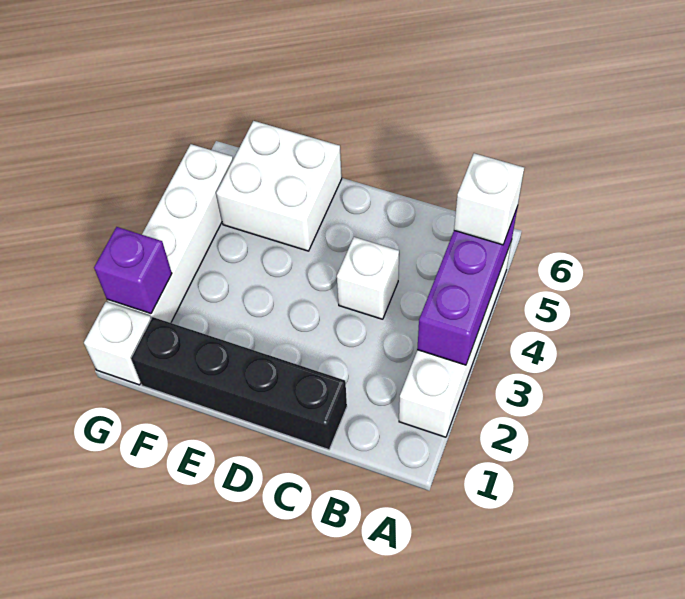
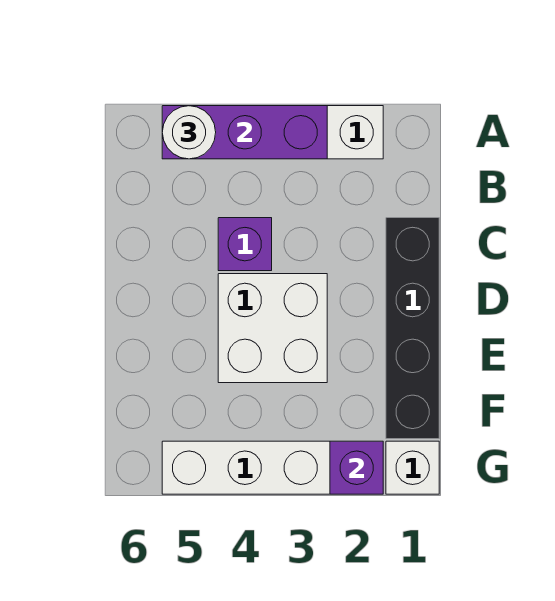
white 1x1 brick [454,153,524,245] -> white 1x1 round brick [162,106,216,159]
white 1x1 brick [337,237,399,319] -> purple 1x1 brick [218,218,272,271]
white 2x2 brick [216,121,342,251] -> white 2x2 brick moved to [218,274,327,383]

